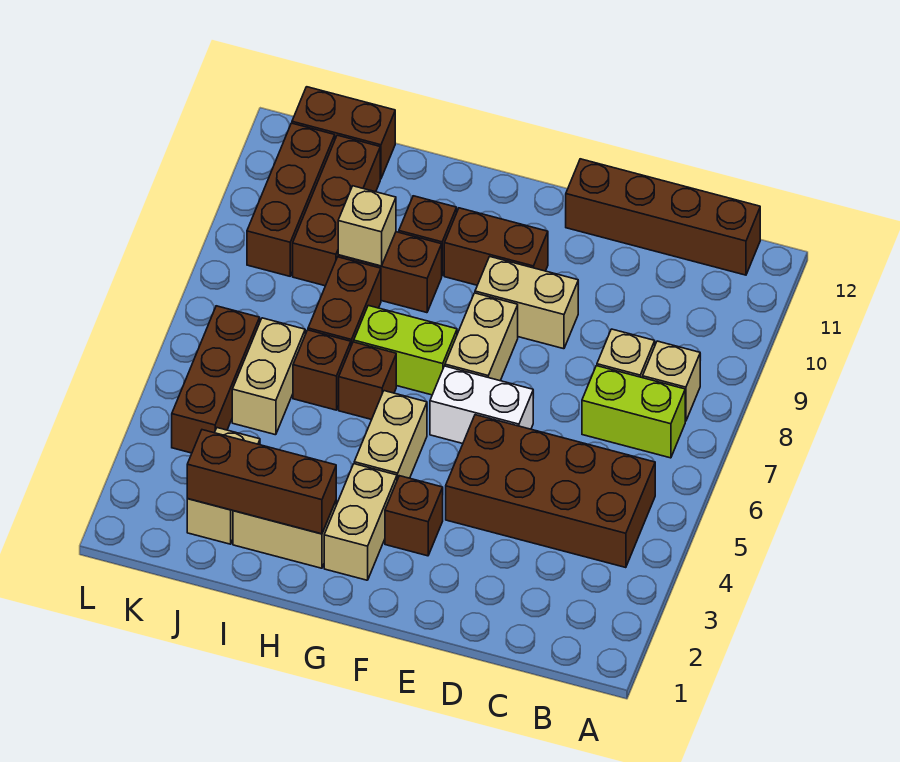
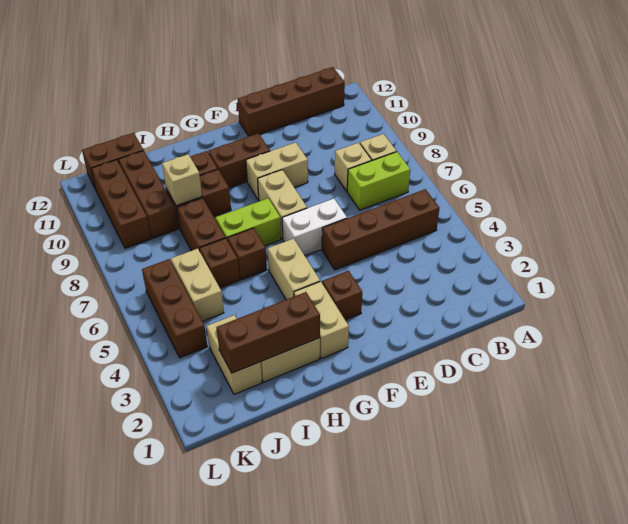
brown 2x4 brick [446,415,655,568] -> brown 1x4 brick [322,189,439,270]

